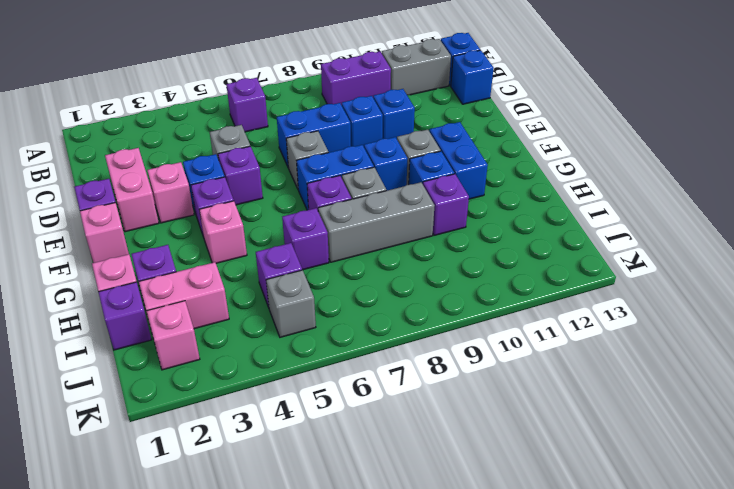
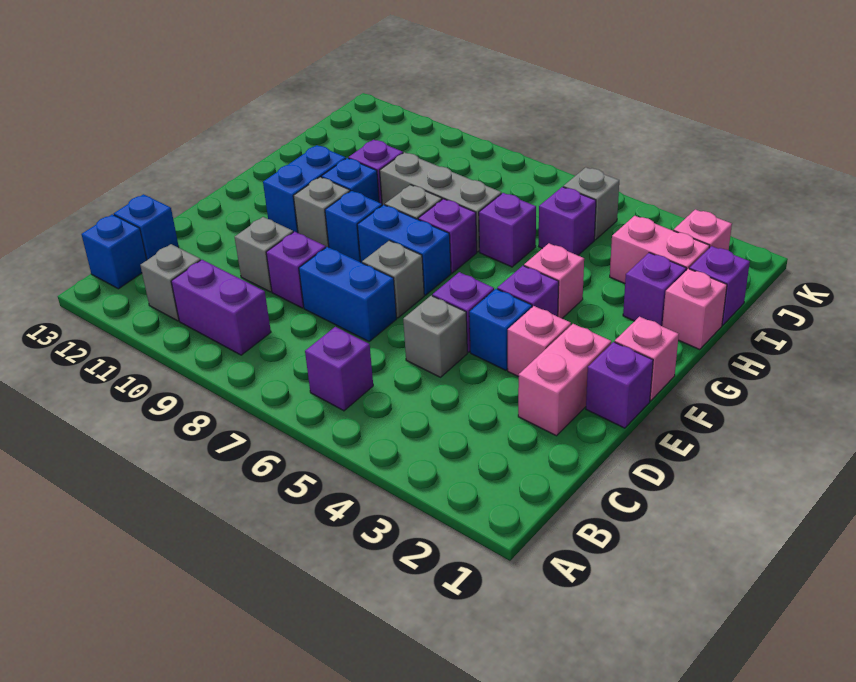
grey 1x2 brick [382,39,451,95] -> grey 1x1 brick [140,244,200,321]
blue 1x1 brick [342,96,383,147] -> purple 1x1 brick [266,232,326,308]
blue 1x1 brick [373,89,415,139] -> grey 1x1 brick [235,217,293,292]

